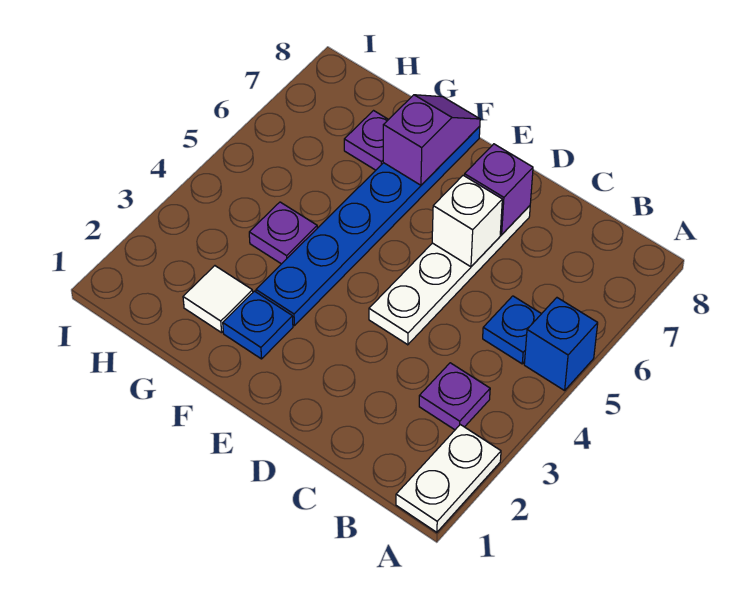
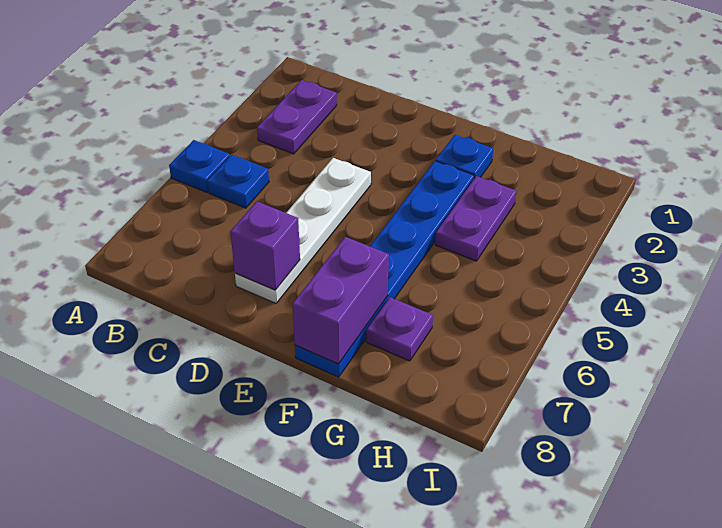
white 1x2 plate [396,425,501,532] -> none
blue 1x1 brick [524,298,598,391] -> blue 1x1 plate [169,140,230,192]
purple 1x1 plate [419,363,490,430] -> purple 1x2 plate [257,80,337,154]
white 1x1 brick [432,175,502,267] -> none
purple 1x2 slope [383,95,480,185] -> purple 1x2 brick [293,237,389,364]
white 1x1 tile [183,266,253,333] -> none
purple 1x1 plate [249,202,317,264] -> purple 1x2 plate [435,176,517,261]

